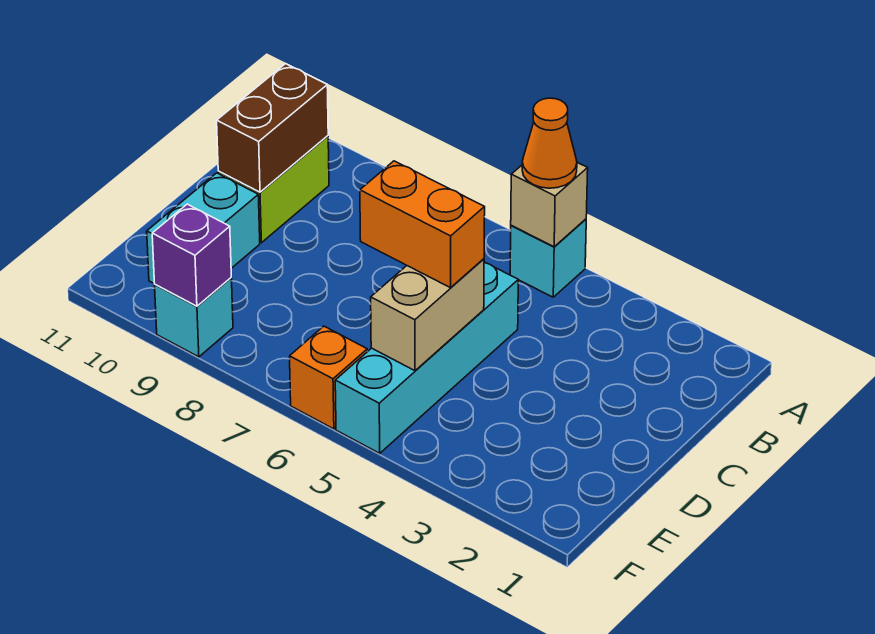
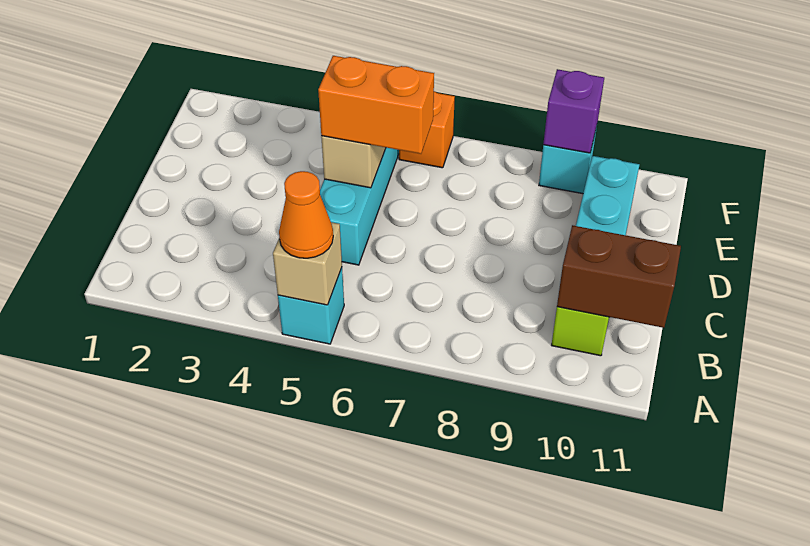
brown 1x2 brick [217,64,328,192] -> brown 1x2 brick turned to [557,225,681,328]

